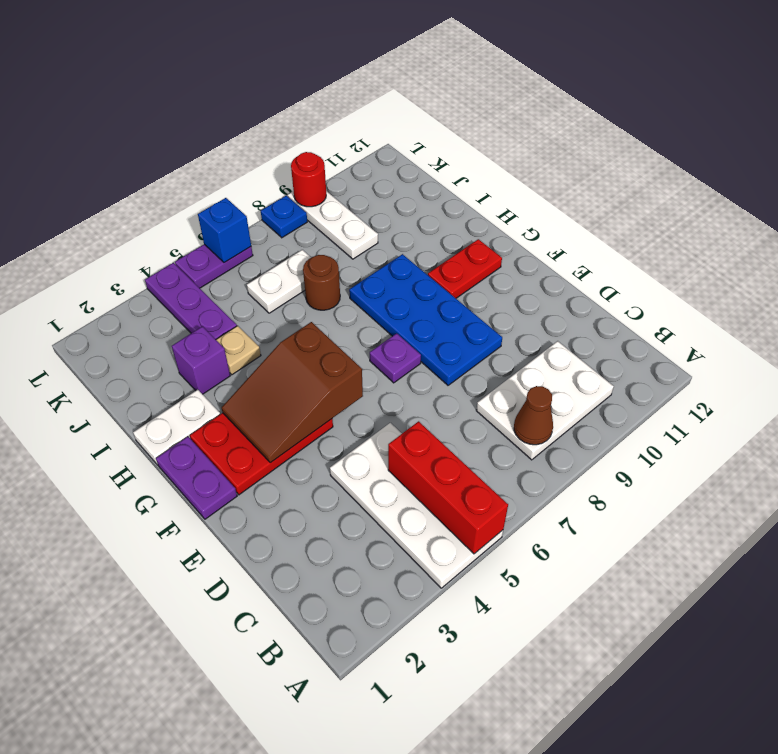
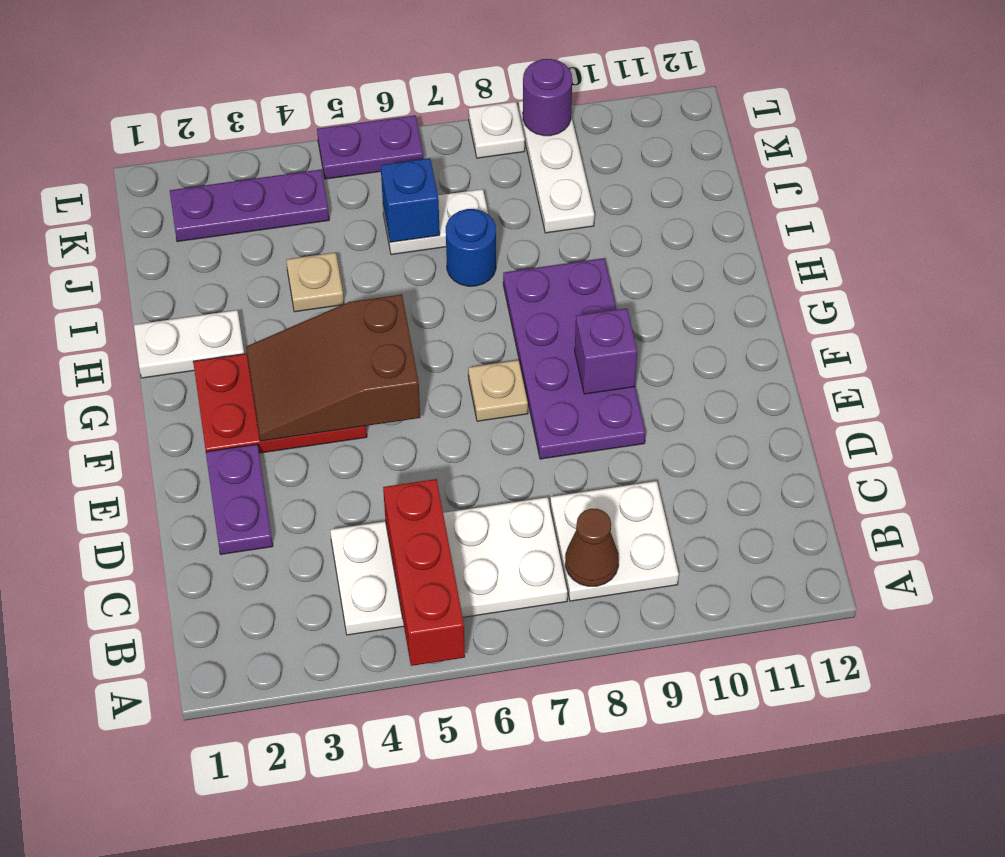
white 2x4 plate [330,423,503,588] -> white 2x4 plate turned to [330,497,568,635]
white 2x3 plate [476,341,614,460] -> white 2x2 plate [550,481,679,601]
blue 2x4 plate [349,254,502,385] -> purple 2x4 plate [503,258,645,459]
purple 1x2 plate [156,437,237,519] -> purple 1x2 plate moved to [206,444,273,554]
purple 1x1 plate [370,333,421,383] -> tan 1x1 plate [468,360,528,421]
red 1x2 plate [428,239,502,298] -> none
purple 1x1 brick [172,326,230,394] -> purple 1x1 brick moved to [575,308,637,394]
brown 1x1 round brick [303,255,340,310] -> blue 1x1 round brick [446,209,496,286]
purple 1x3 plate [145,263,237,339] -> purple 1x3 plate turned to [170,170,329,242]
blue 1x1 brick [198,198,251,263] -> blue 1x1 brick moved to [381,158,440,242]
blue 1x1 plate [261,195,307,238] -> white 1x1 plate [469,102,525,158]
red 1x1 round brick [291,152,326,207] -> purple 1x1 round brick [523,59,572,136]

